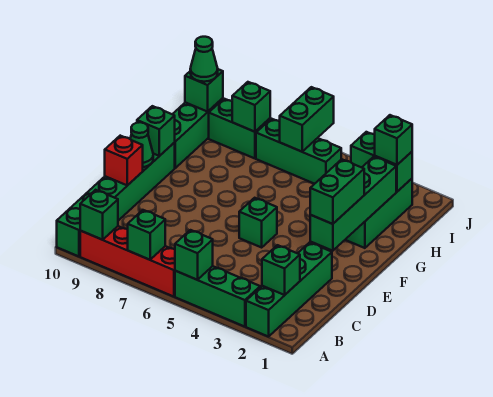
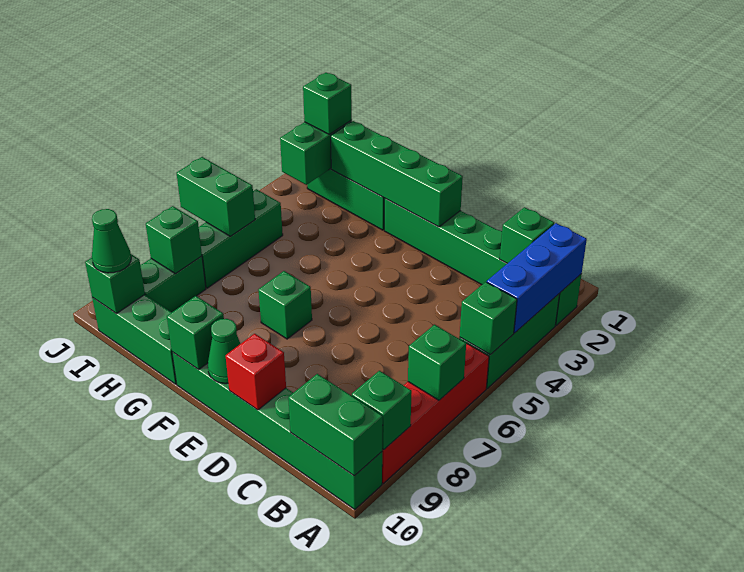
green 1x4 brick [246,242,332,337] -> green 1x6 brick [384,198,582,325]
none -> blue 1x3 brick [487,223,587,333]
green 1x2 brick [310,159,364,224] -> green 1x2 brick moved to [288,374,383,476]
green 1x1 brick [239,198,277,247] -> green 1x1 brick moved to [258,271,312,339]

